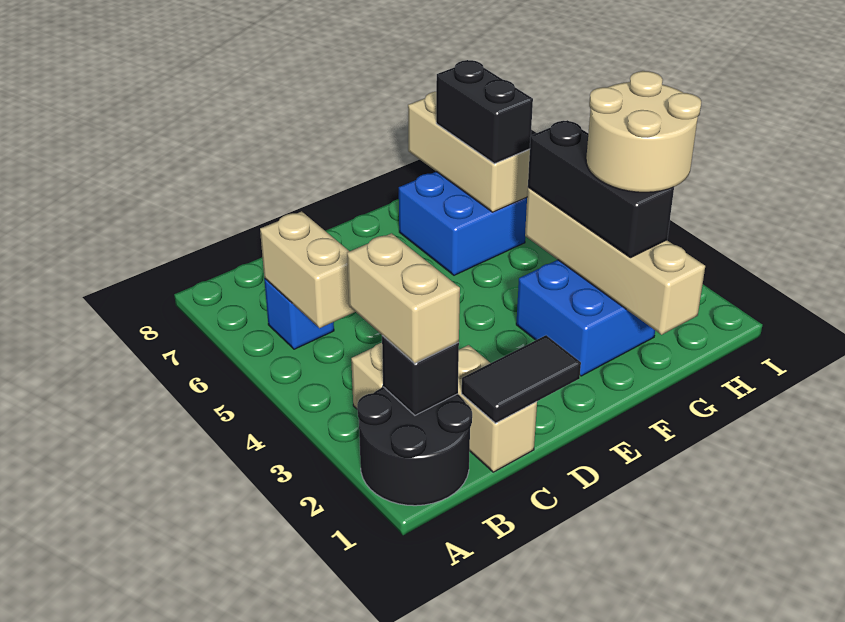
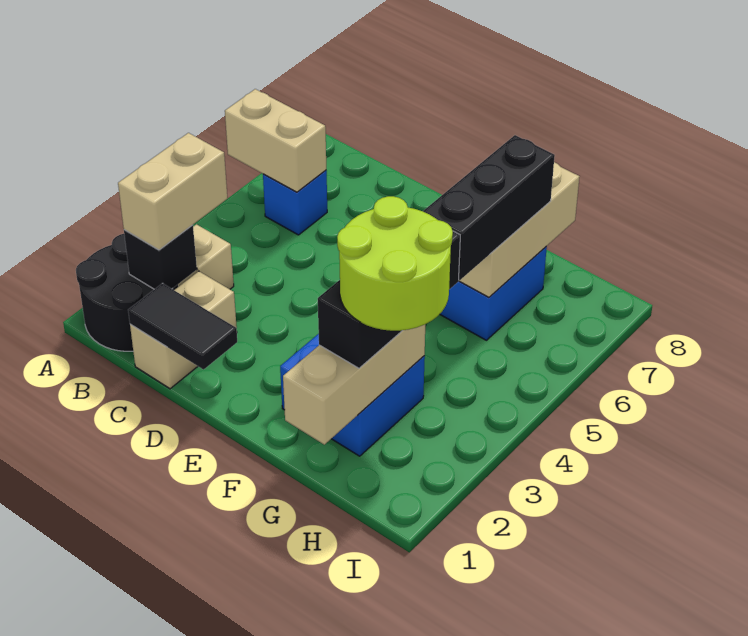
tan 1x2 brick [260,211,355,328] -> tan 1x2 brick turned to [225,89,326,192]
tan 1x4 brick [525,187,705,335] -> tan 1x3 brick [283,325,425,445]
tan 2x2 round brick [586,71,701,192] -> lime 2x2 round brick [337,196,453,331]
black 1x2 brick [436,60,533,164] -> black 1x3 brick [423,135,555,280]

